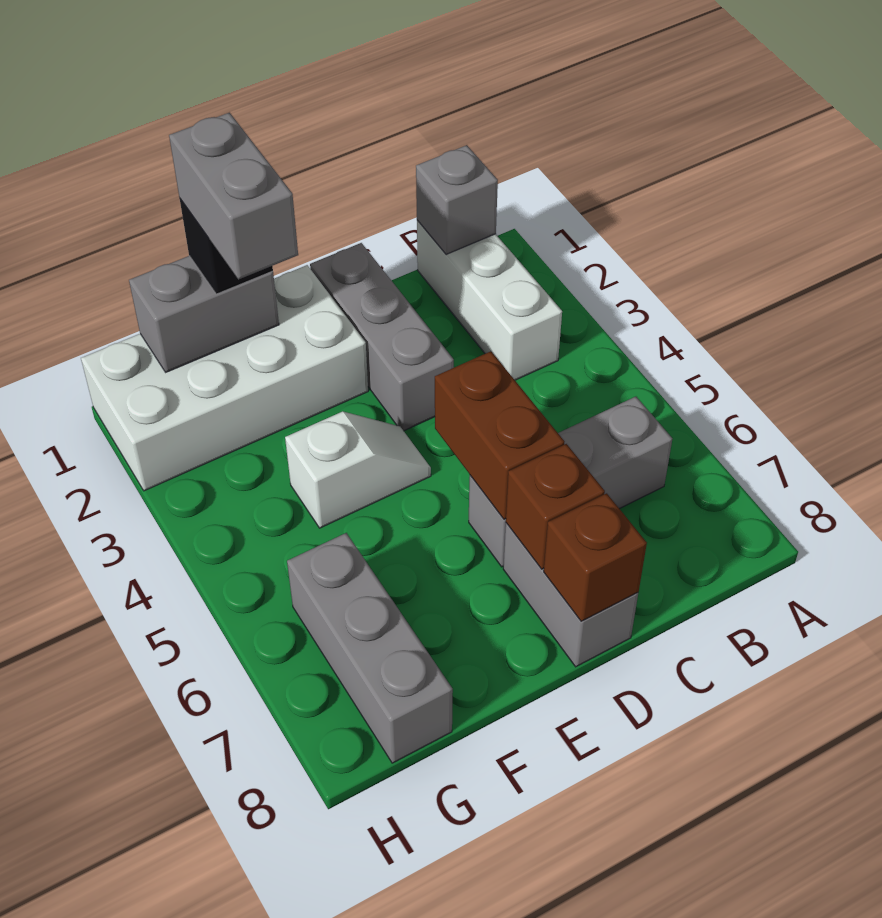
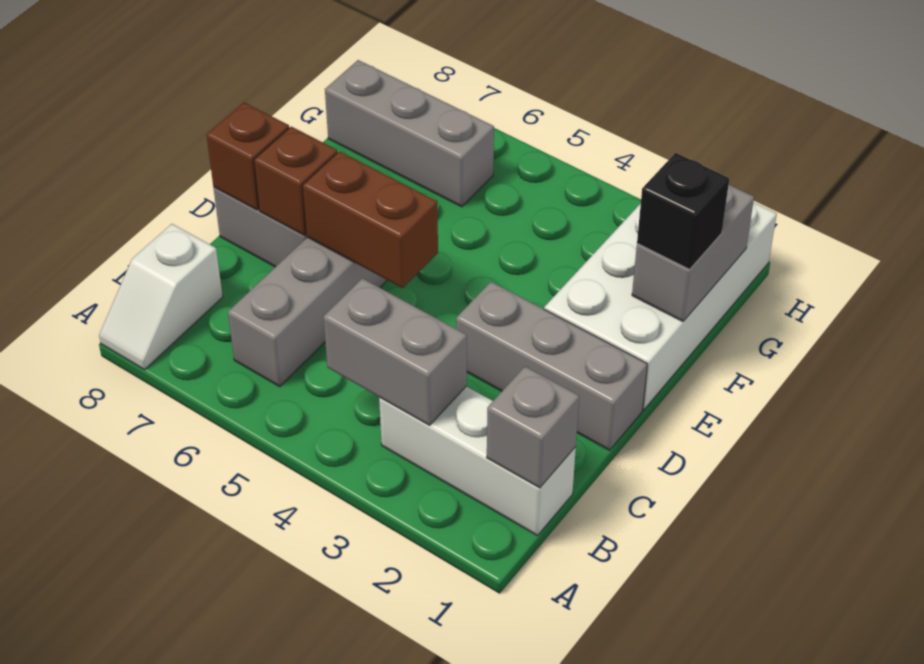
white 1x2 slope [285,411,431,528] -> white 1x2 slope moved to [99,224,223,370]
grey 1x2 brick [169,113,298,279] -> grey 1x2 brick moved to [324,278,467,425]

